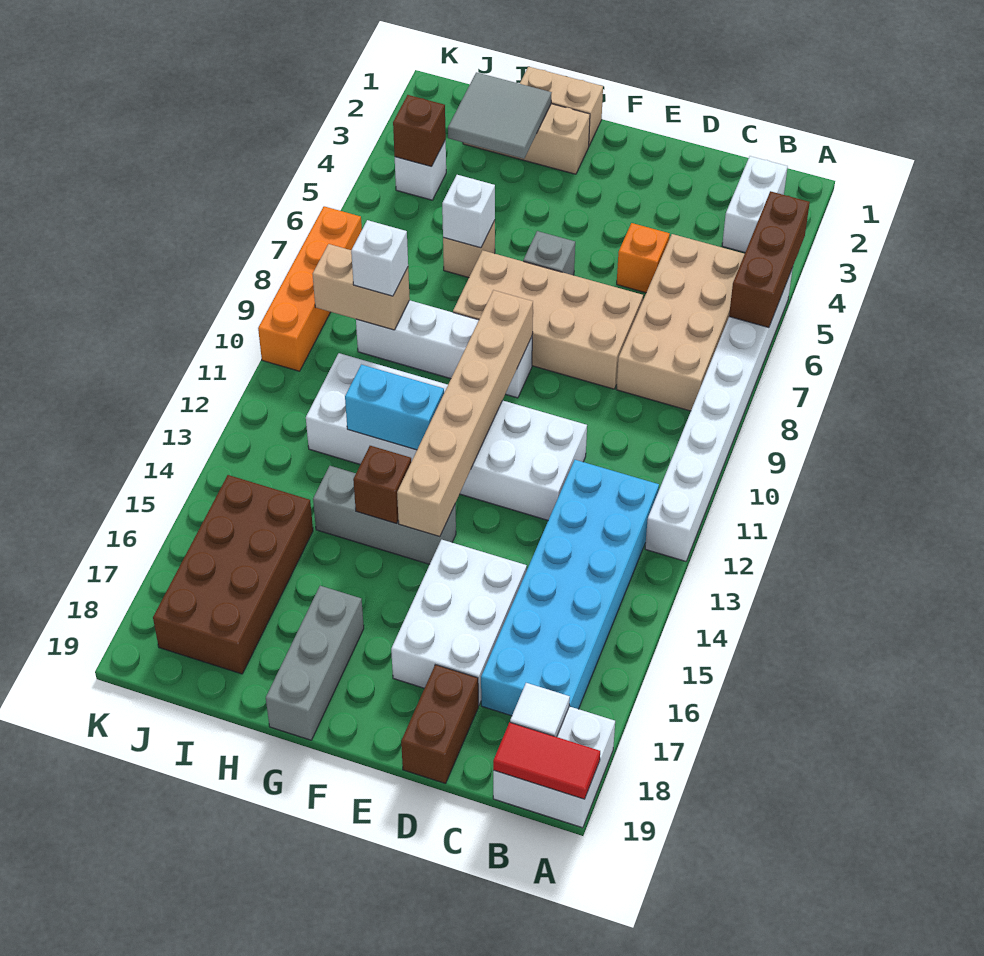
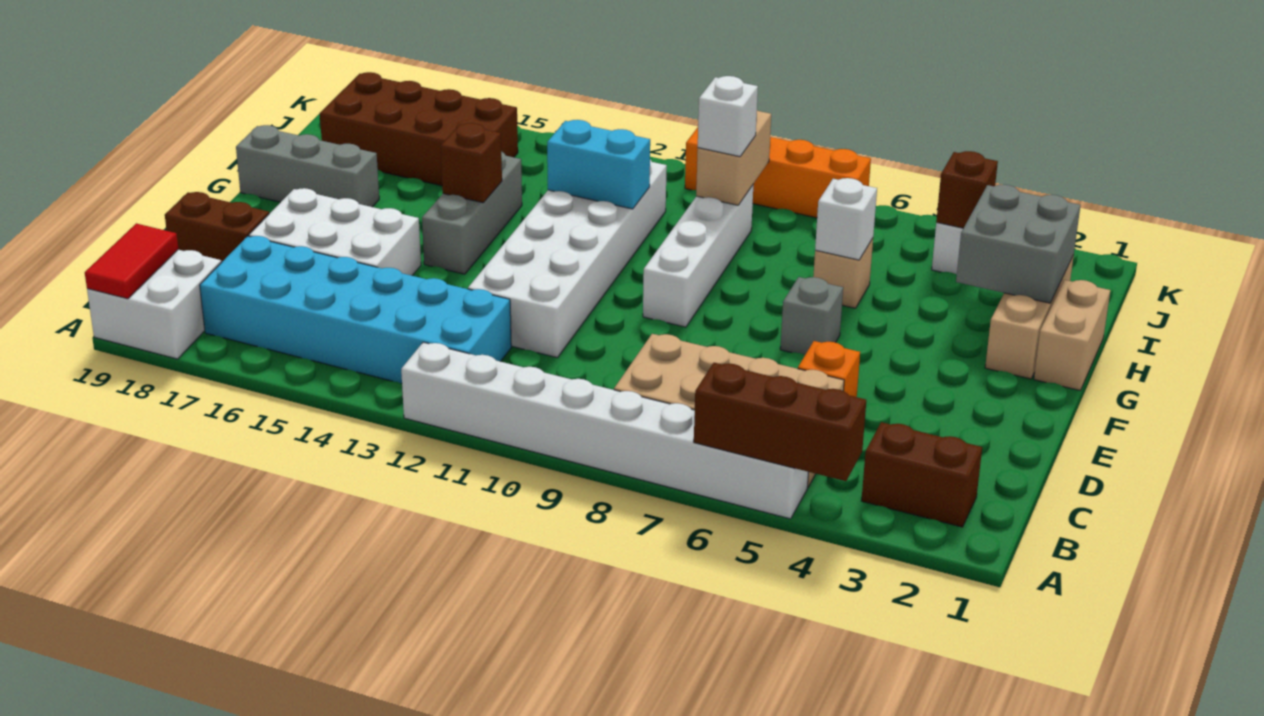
white 1x2 brick [722,156,788,253] -> brown 1x2 brick [861,422,982,527]
white 1x1 tile [510,683,570,737] -> none
tan 2x4 brick [453,250,643,389] -> none
tan 1x6 brick [397,290,533,537] -> none
cyan 1x2 brick [345,365,444,450] -> cyan 1x2 brick turned to [547,120,650,209]
grey 2x2 tile [448,72,552,159] -> grey 2x2 brick [956,185,1080,303]

